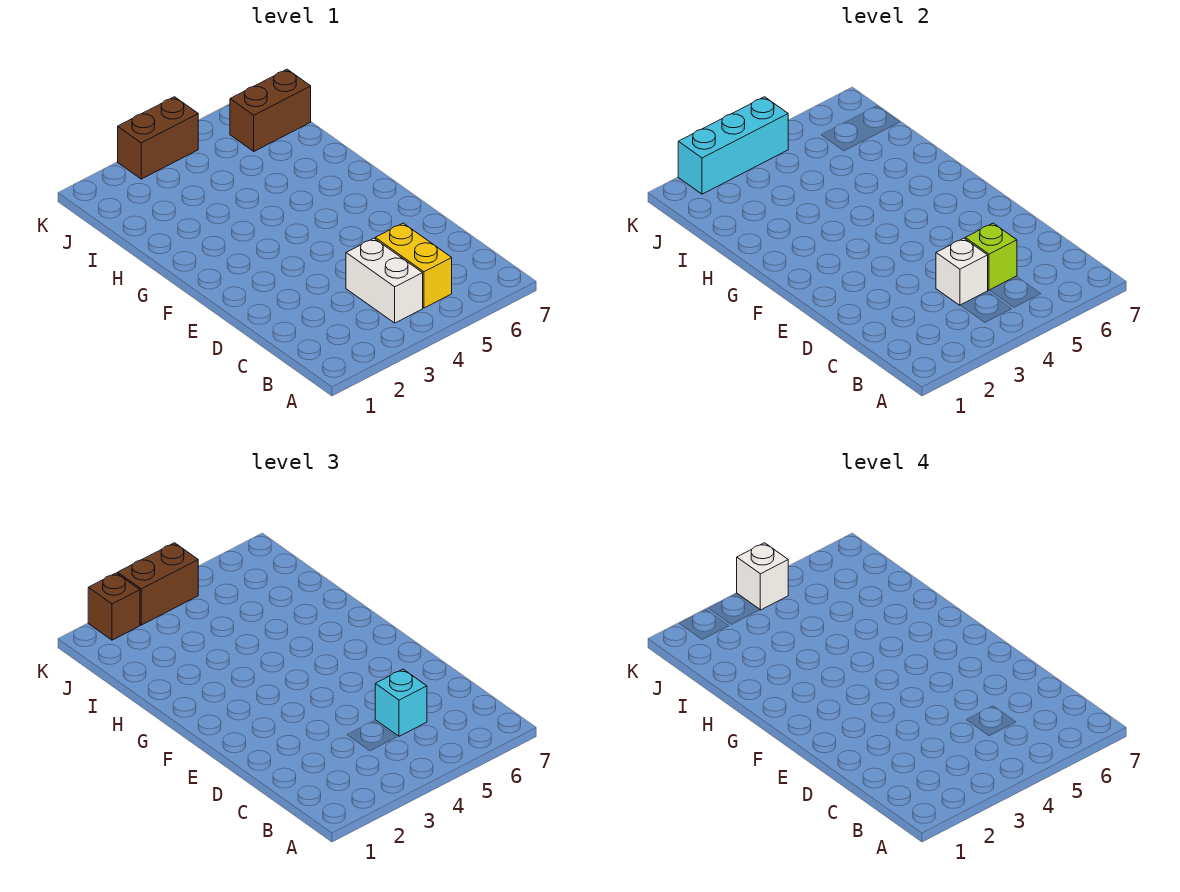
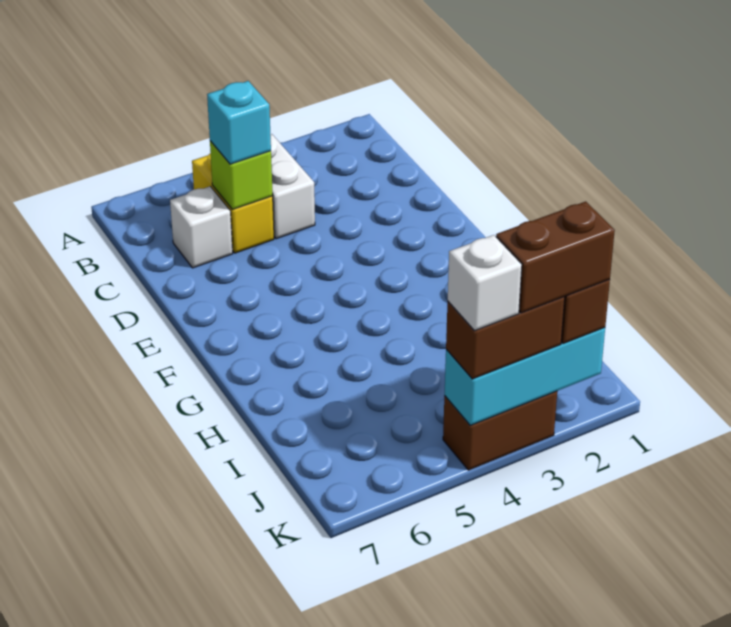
white 1x1 brick [936,238,988,305] -> white 1x1 brick moved to [170,186,233,268]
brown 1x2 brick [230,69,311,151] -> brown 1x2 brick moved to [496,201,615,313]

